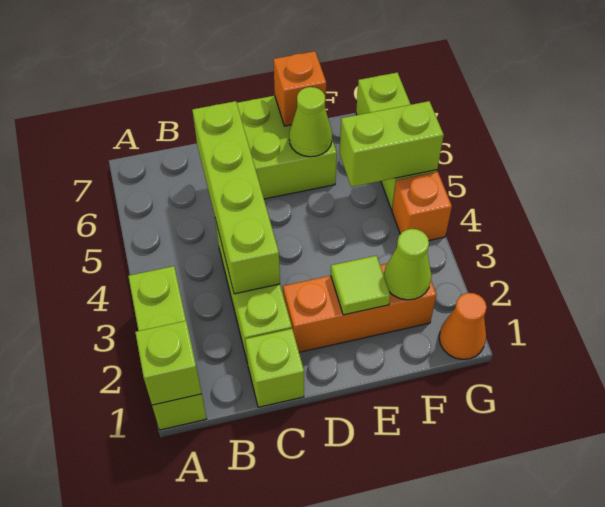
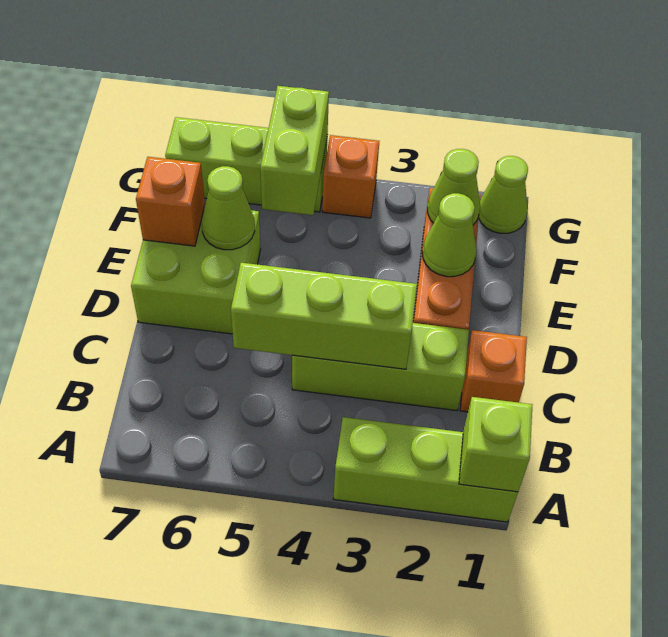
lime 1x1 brick [245,329,304,407] -> orange 1x1 brick [460,330,527,412]
lime 1x4 brick [192,101,280,294] -> lime 1x3 brick [231,263,417,369]
lime 1x1 tile [331,256,390,315] -> lime 1x1 cone [422,193,477,277]
orange 1x1 cone [439,293,487,359] -> lime 1x1 cone [479,156,528,233]

